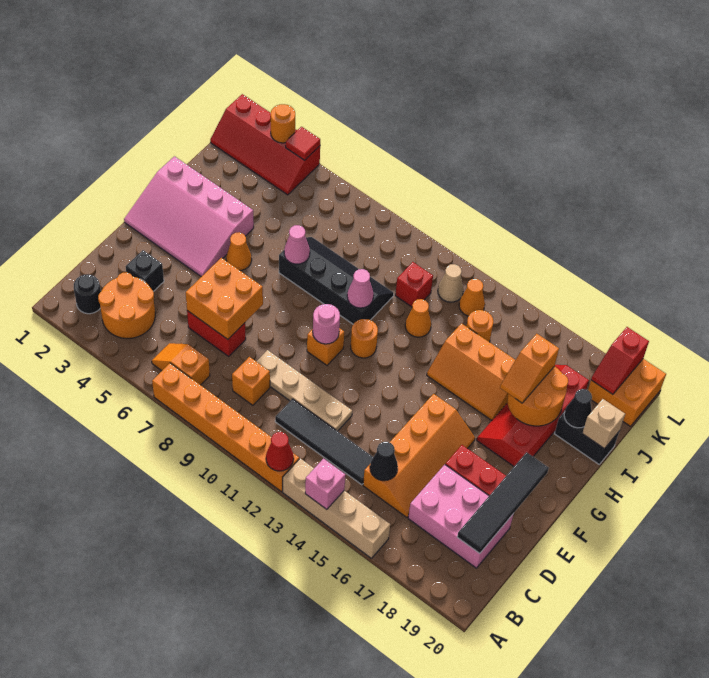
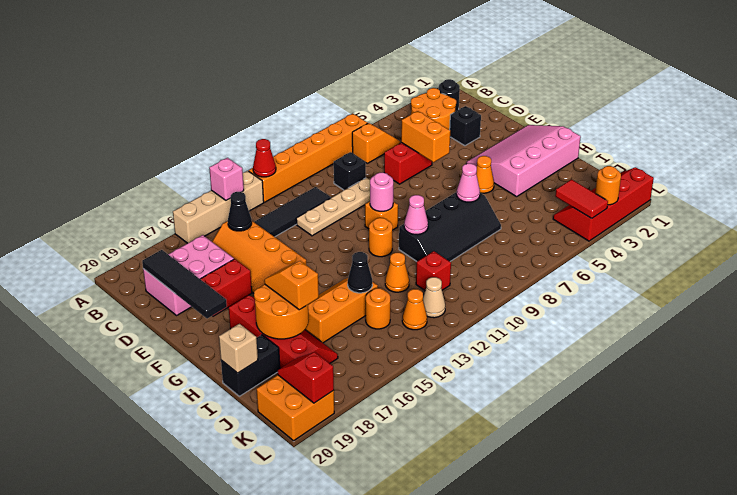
orange 1x1 brick [232,357,270,405] -> black 1x1 brick [334,152,366,190]
orange 2x2 brick [186,258,263,339] -> orange 1x2 brick [401,111,450,162]
black 1x1 cone [564,389,592,428] -> black 1x1 cone moved to [348,252,372,293]
red 1x1 tile [286,127,320,160] -> red 1x2 tile [555,179,608,218]

